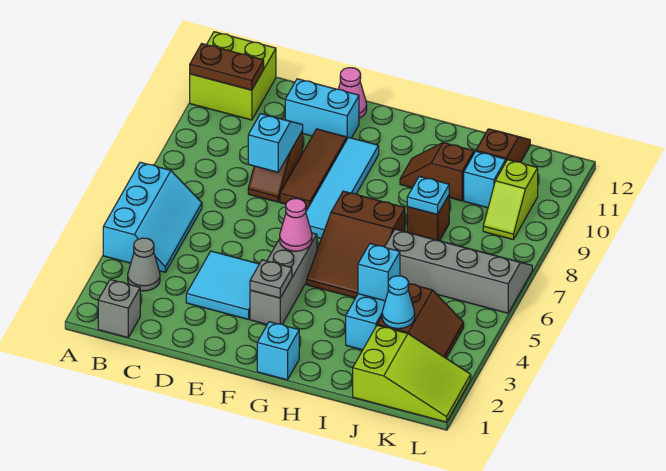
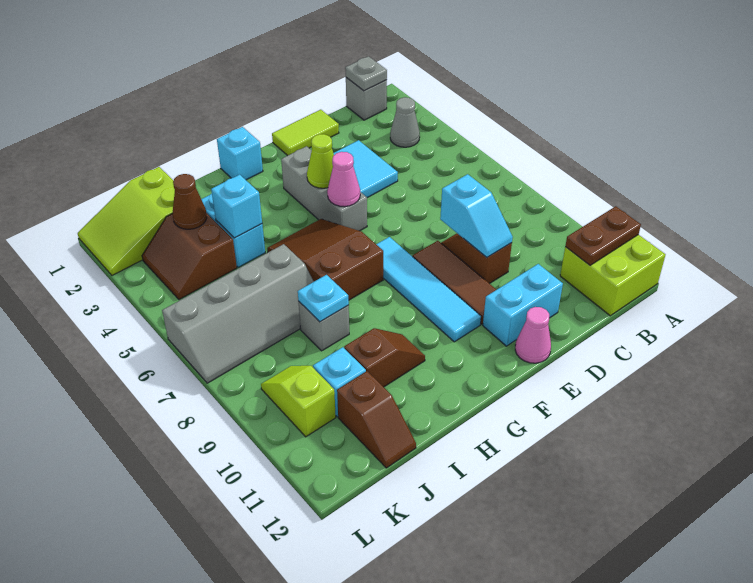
cyan 2x3 slope [103,162,202,272] -> none
none -> lime 1x2 tile [272,110,339,156]
grey 1x1 plate [250,260,292,298] -> grey 1x1 plate moved to [345,56,387,91]
none -> lime 1x1 cone [307,134,334,188]
brown 1x1 brick [407,195,449,241] -> grey 1x1 brick [299,302,349,351]
cyan 1x1 cone [382,276,415,329] -> brown 1x1 cone [173,174,207,229]

